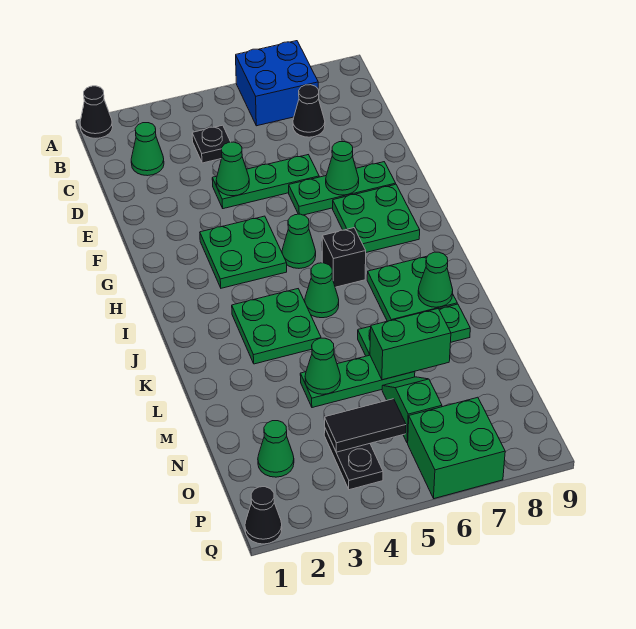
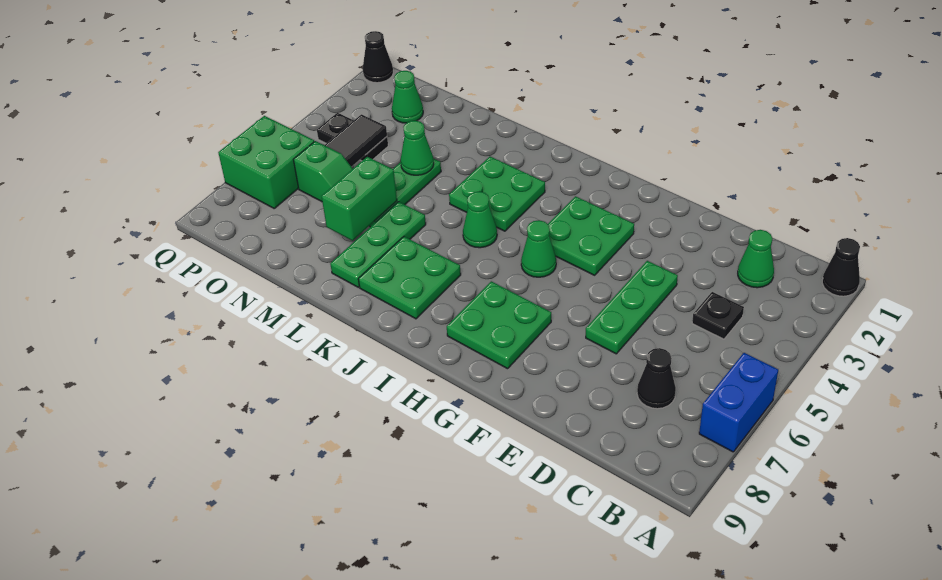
blue 2x2 brick [236,41,318,126] -> blue 1x2 brick [699,353,778,452]
green 1x1 cone [216,142,249,196] -> none
green 1x3 plate [289,162,396,215] -> none
green 1x1 cone [326,142,359,195] -> none
black 1x1 brick [322,228,366,287] -> none
green 1x1 cone [418,252,453,307] -> none

